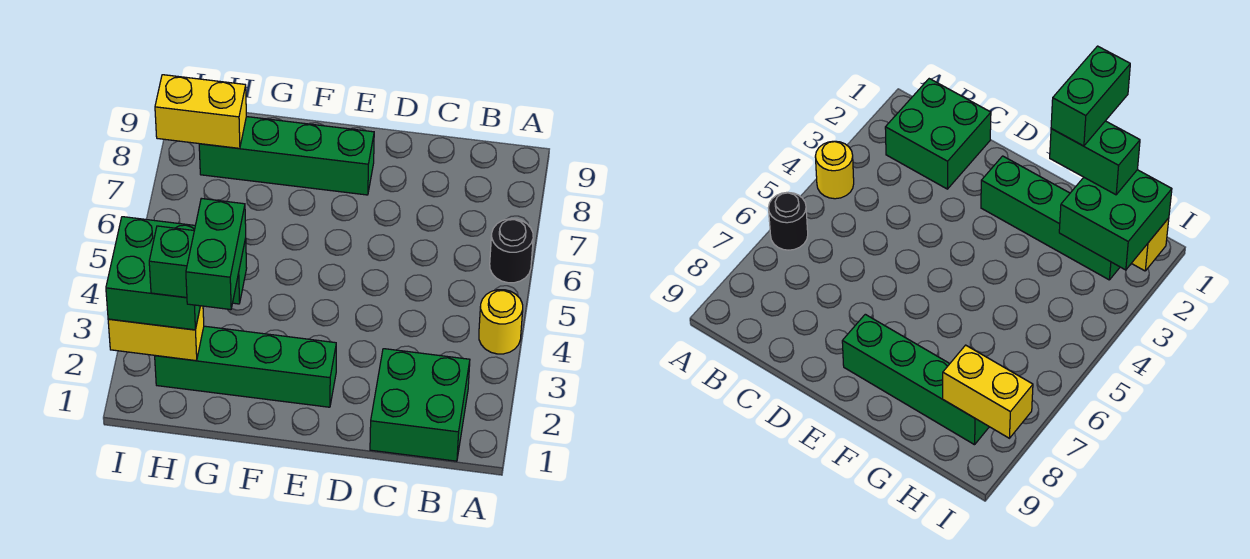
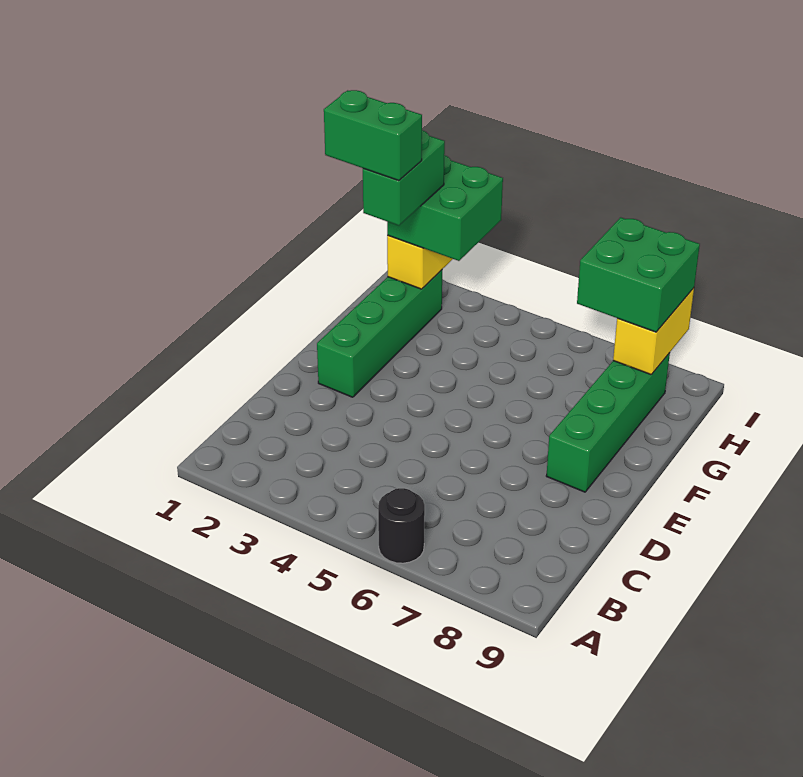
yellow 1x1 round brick [479,290,523,354] -> none
green 2x2 brick [370,349,470,461] -> green 2x2 brick moved to [577,217,700,332]

